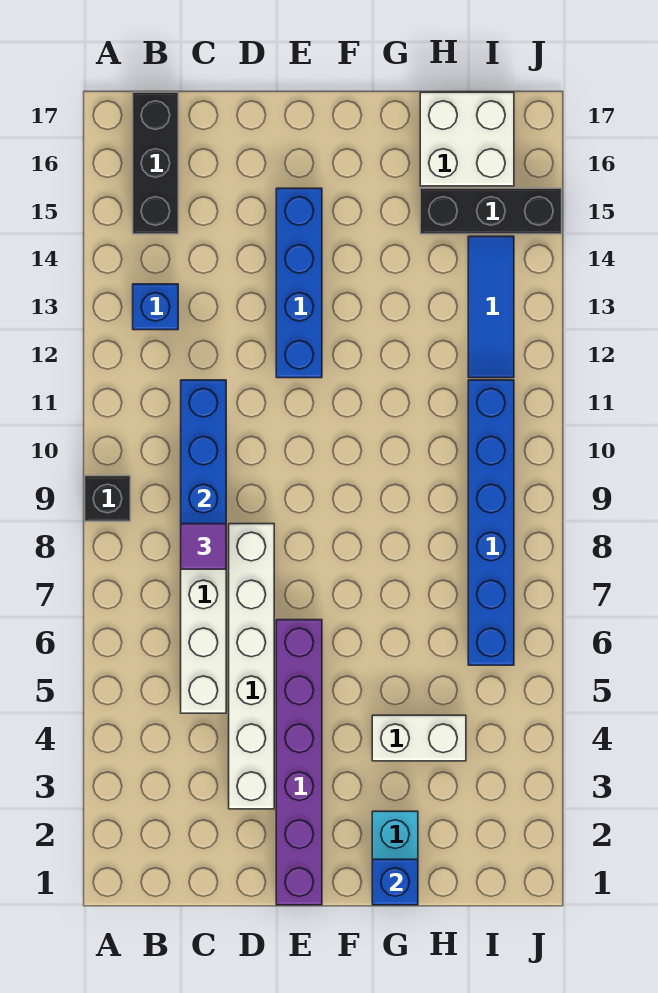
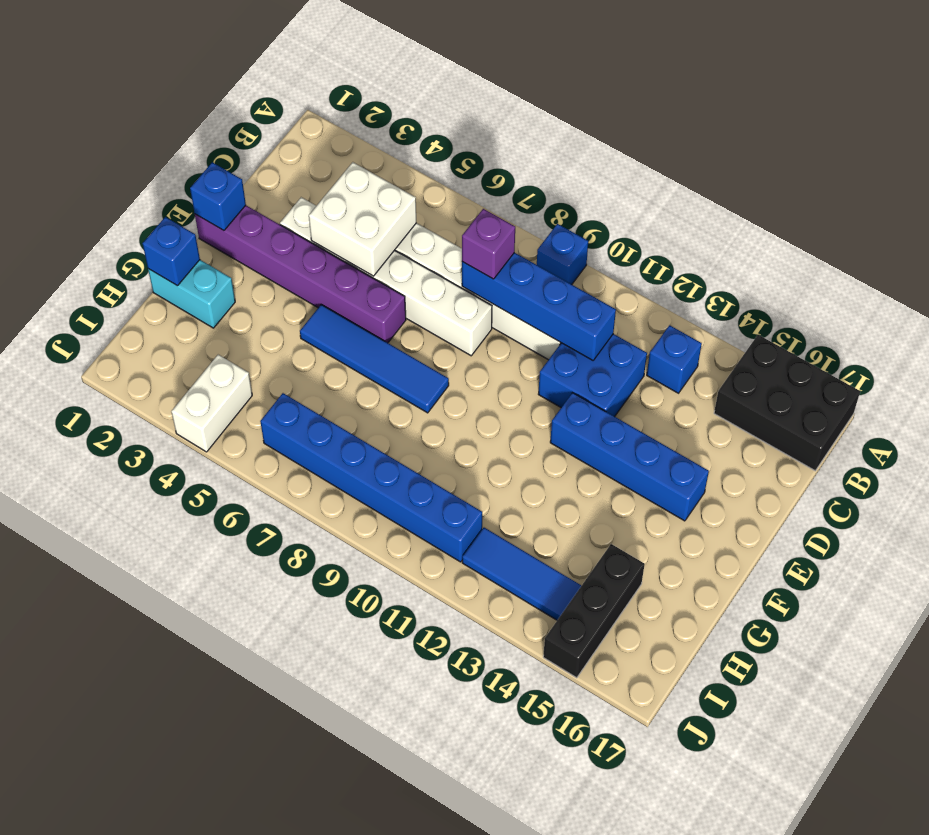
black 1x1 brick [85,476,130,521] -> blue 1x1 brick [537,224,588,284]
black 1x3 brick [133,92,178,234] -> black 2x3 brick [714,335,860,471]
purple 1x1 tile [181,524,226,569] -> purple 1x1 brick [462,209,515,279]
none -> blue 2x2 brick [538,334,647,417]
none -> blue 1x1 brick [190,162,246,230]
none -> blue 1x4 tile [300,304,449,413]
white 1x2 brick [372,715,466,761] -> white 1x2 brick moved to [171,355,252,452]
white 2x2 brick [420,92,514,186] -> white 2x2 brick moved to [309,162,416,276]

